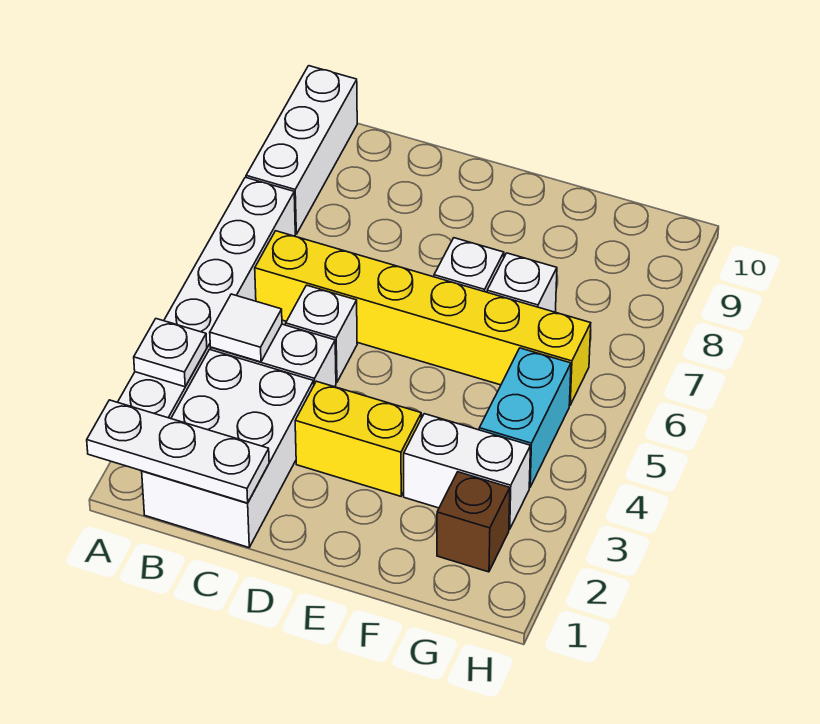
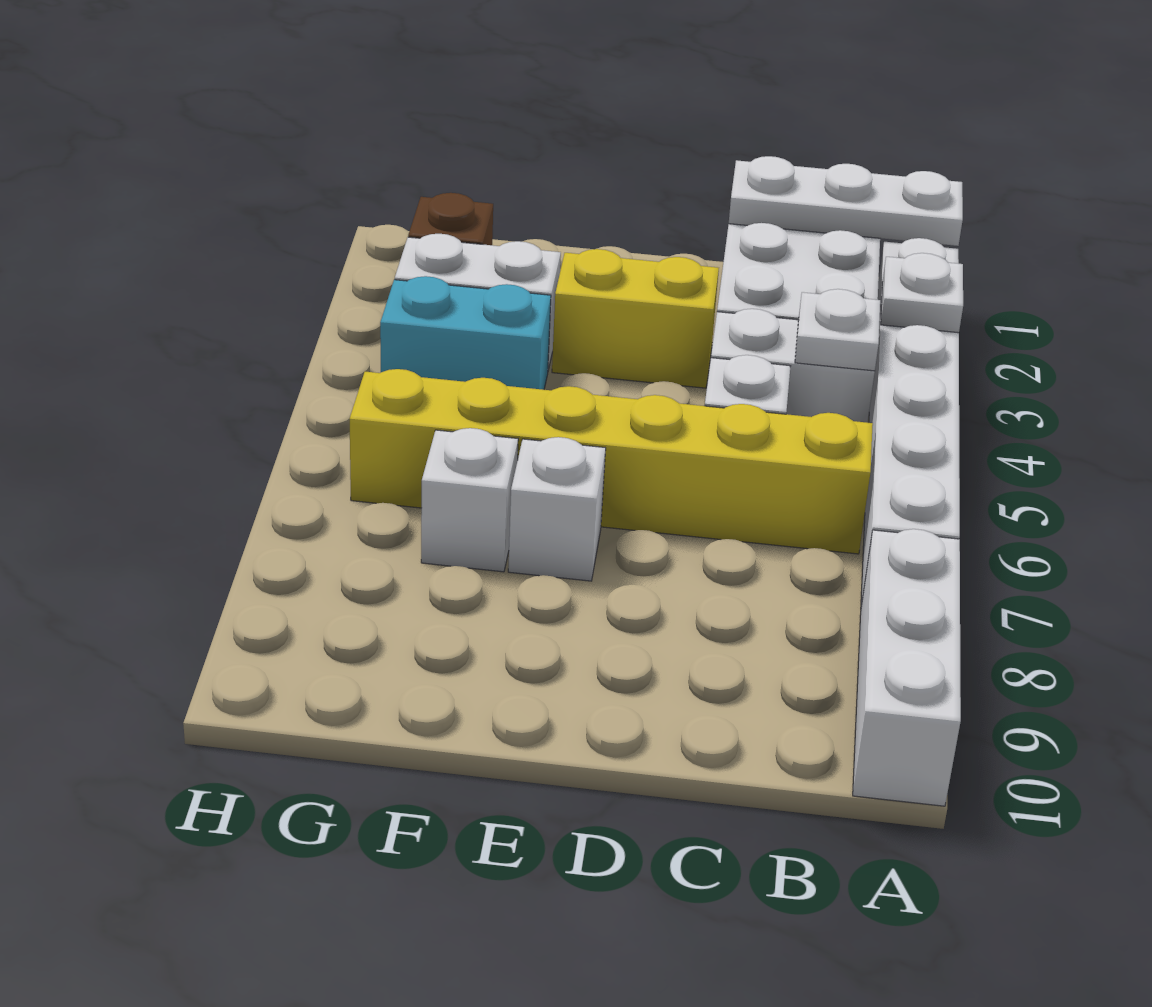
white 1x1 tile [210,294,282,362] -> white 1x1 plate [795,289,880,371]
cyan 1x2 brick [479,348,571,487] -> cyan 1x2 brick turned to [380,276,551,390]

